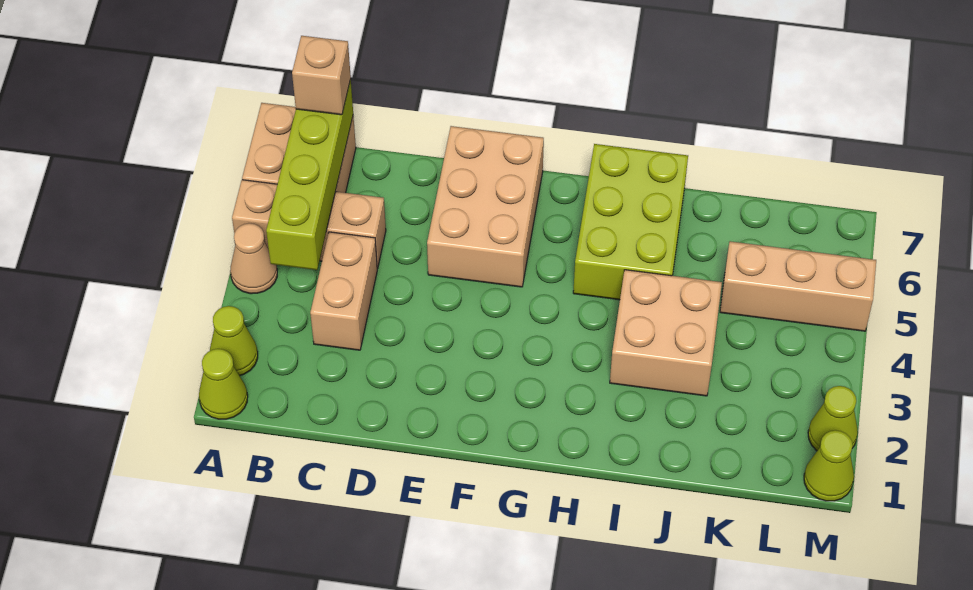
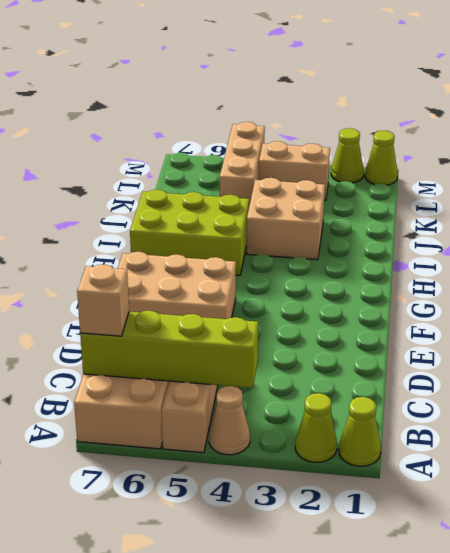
tan 1x2 brick [310,232,377,350] -> tan 1x2 brick moved to [259,141,330,200]

